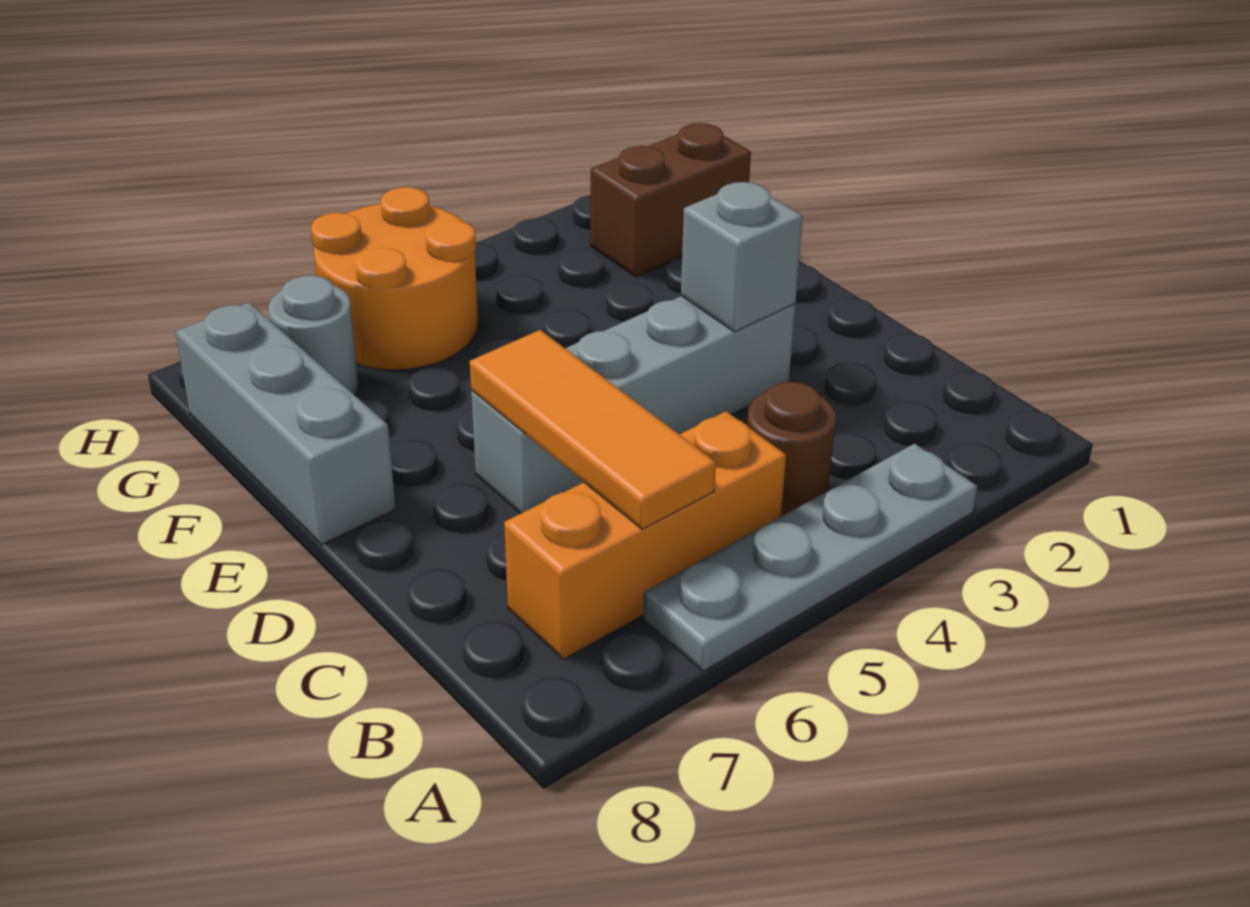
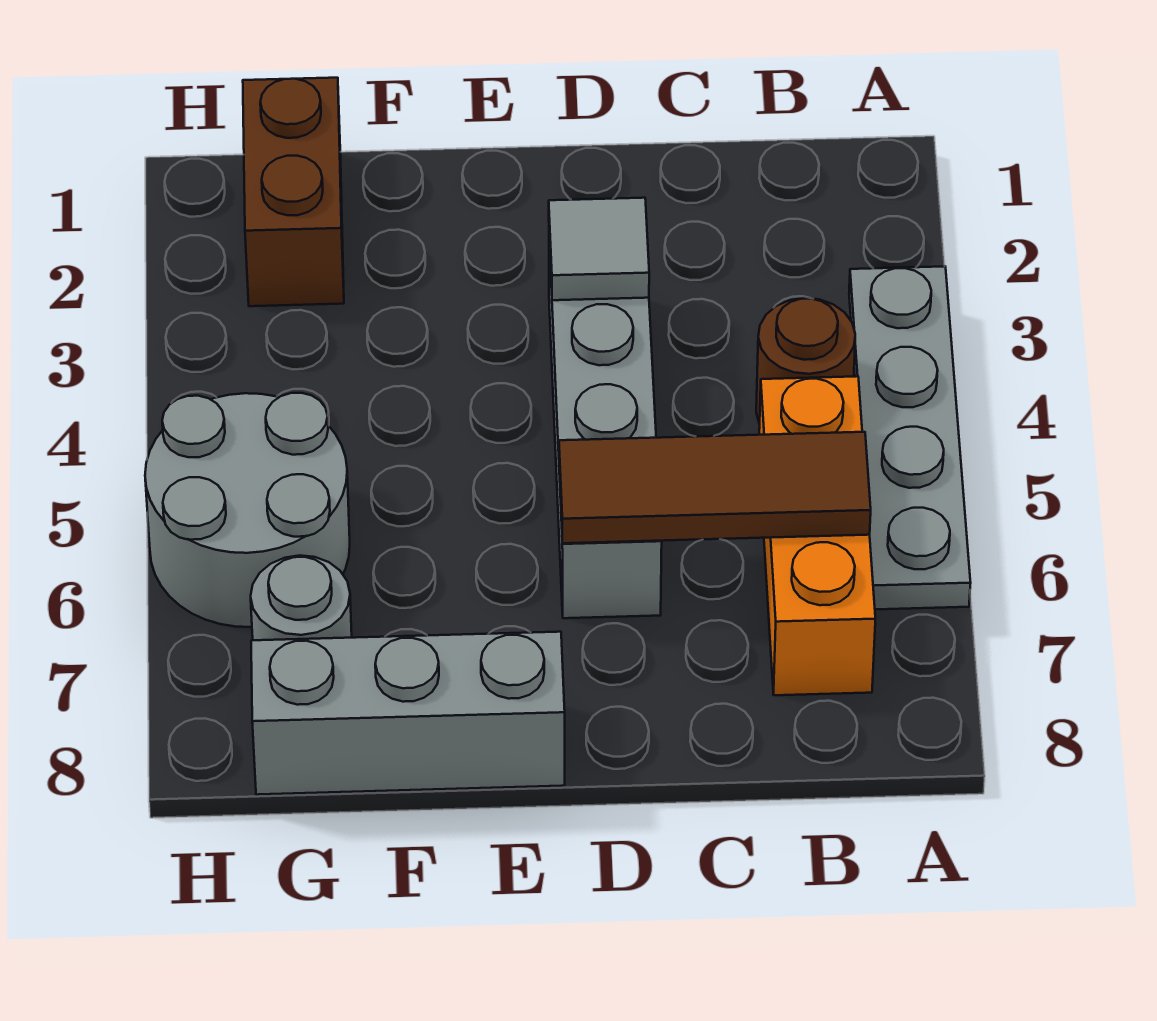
orange 1x3 tile [470,330,716,529] -> brown 1x3 tile [559,432,871,543]
grey 1x1 brick [681,182,803,332] -> grey 1x1 tile [549,198,649,300]
orange 2x2 round brick [311,187,478,370] -> grey 2x2 round brick [145,393,350,627]

